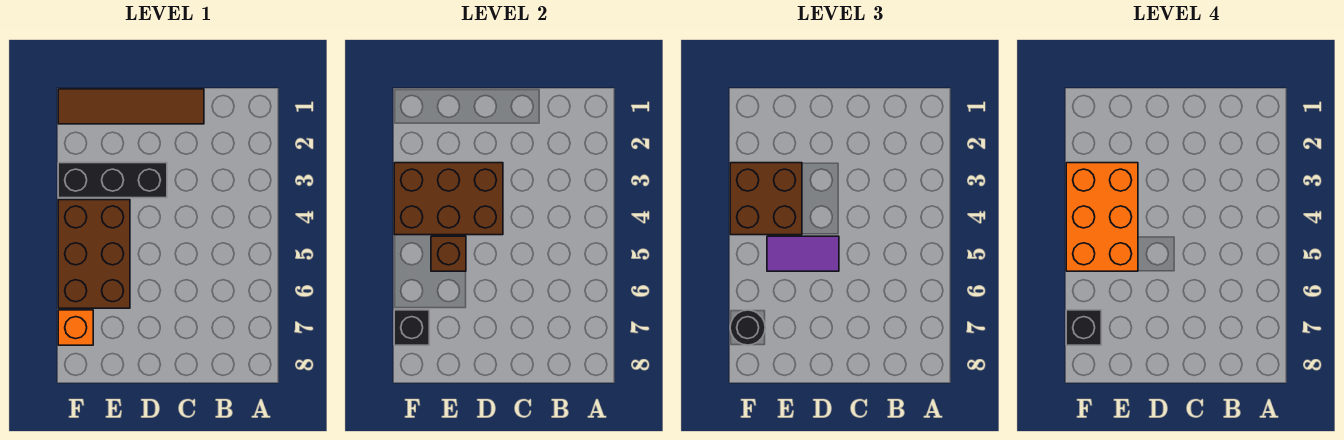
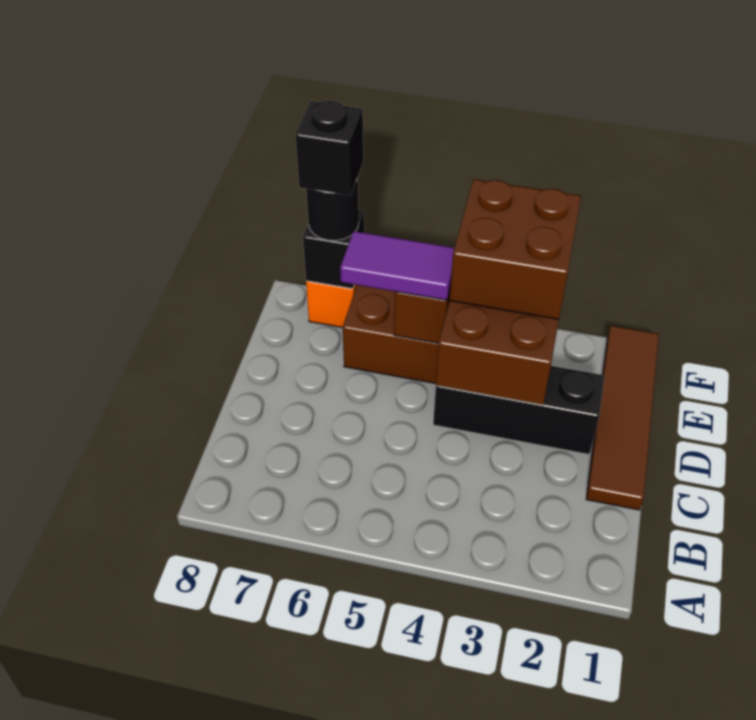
black 1x3 brick [58,163,167,198] -> black 1x3 brick turned to [433,366,605,454]
purple 1x2 tile [767,236,839,271] -> purple 1x2 tile turned to [340,231,454,300]
orange 2x3 brick [1066,163,1138,271] -> none

